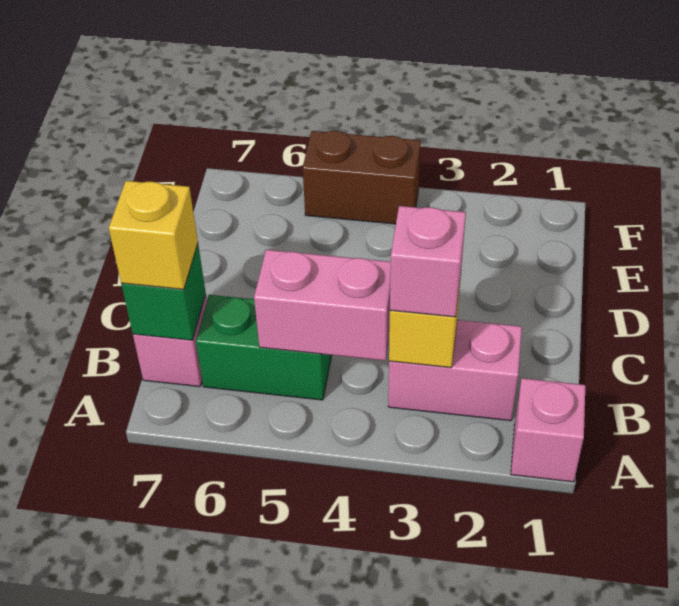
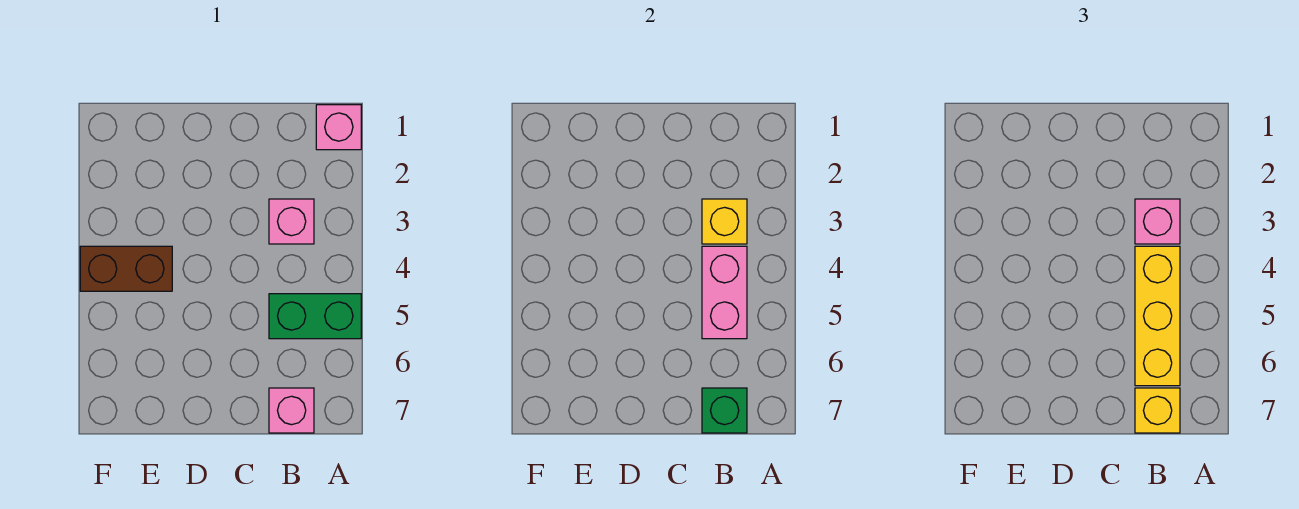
pink 1x2 brick [388,320,522,421] -> pink 1x1 brick [269,199,314,244]
none -> yellow 1x3 brick [1135,246,1180,386]
green 1x2 brick [196,295,332,400] -> green 1x2 brick turned to [269,294,361,339]
brown 1x2 brick [303,131,421,224] -> brown 1x2 brick turned to [80,246,172,291]

